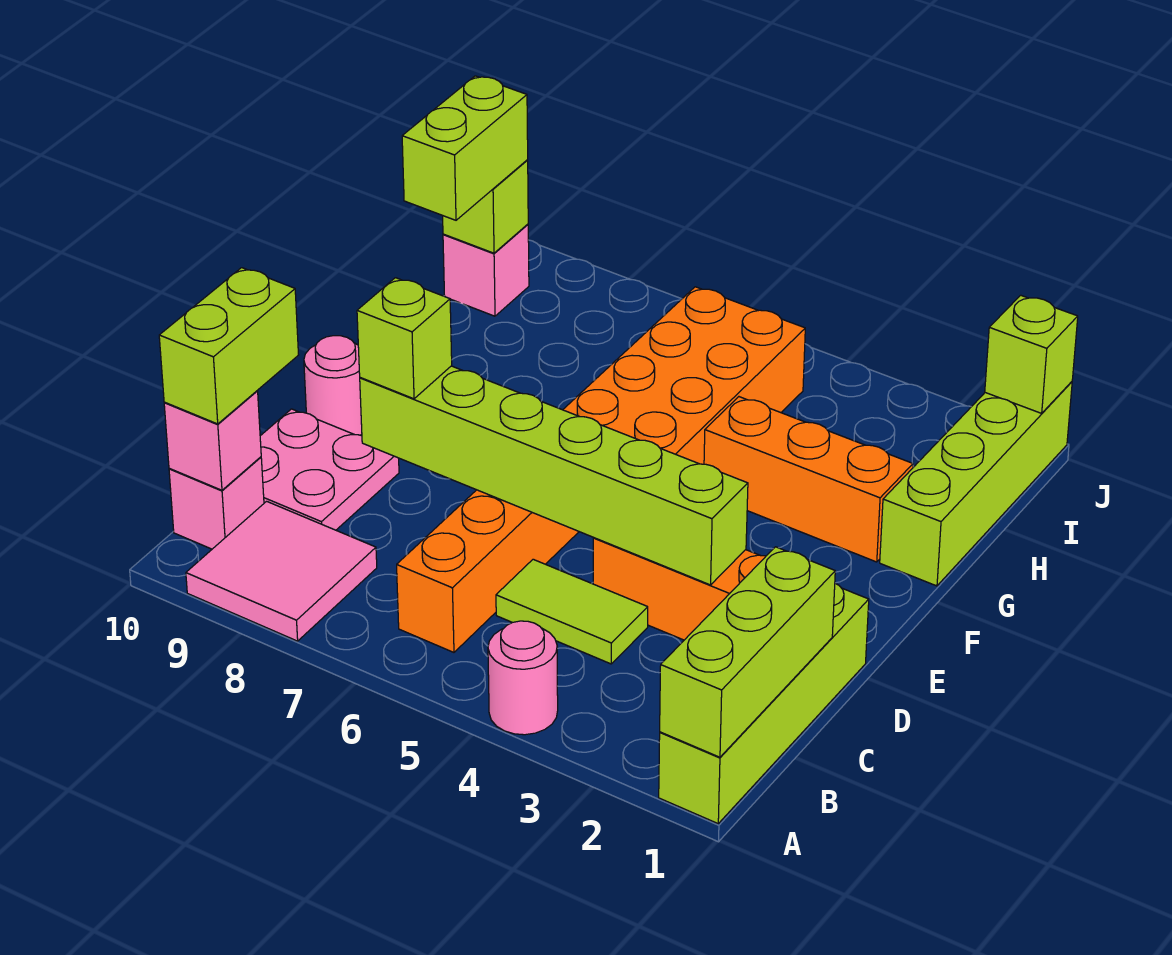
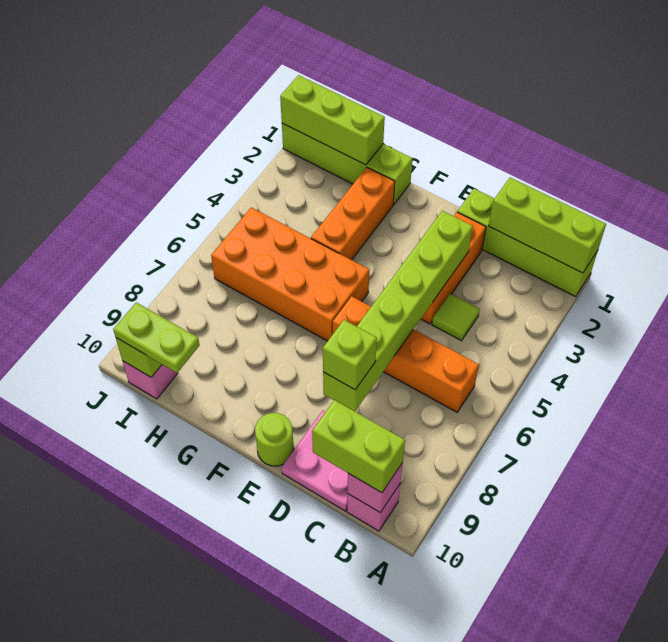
pink 1x1 round brick [488,621,558,735] -> none
pink 2x2 tile [186,501,377,641] -> none
lime 1x2 tile [496,559,648,664] -> lime 1x1 tile [432,294,480,341]
pink 1x1 round brick [304,336,362,435] -> lime 1x1 round brick [255,413,294,466]
lime 1x2 brick [402,76,528,220] -> lime 1x2 plate [113,302,200,373]
lime 1x1 brick [985,295,1078,413] -> lime 1x3 brick [280,75,385,165]

